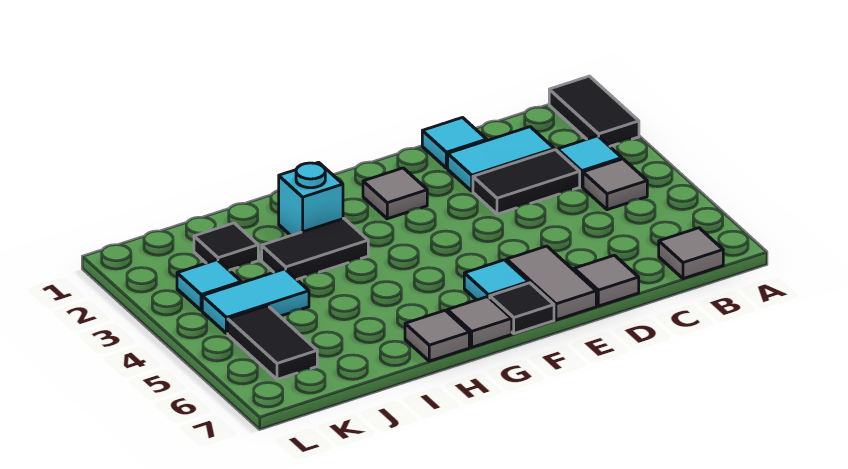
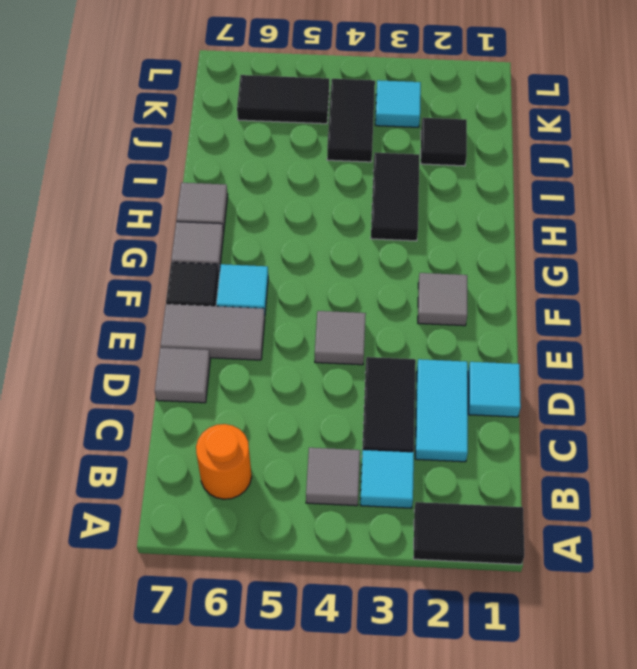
none -> orange 1x1 round brick [196,424,252,499]
grey 1x1 tile [659,228,723,279] -> grey 1x1 tile moved to [315,311,366,365]
cyan 1x1 brick [279,162,343,235] -> none
cyan 1x2 tile [202,269,309,334] -> black 1x2 tile [327,79,375,162]

